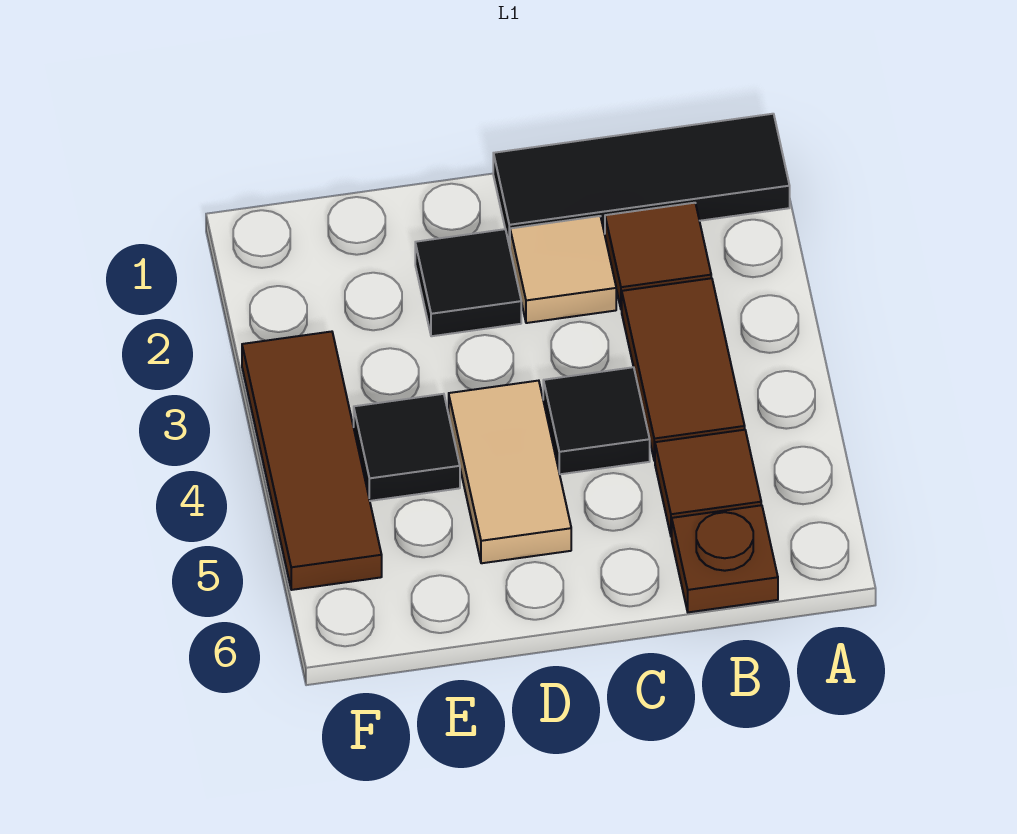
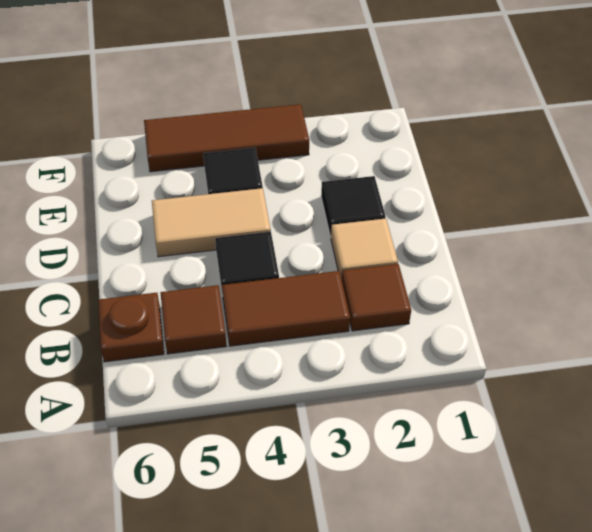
black 1x3 tile [493,114,790,247] -> none

